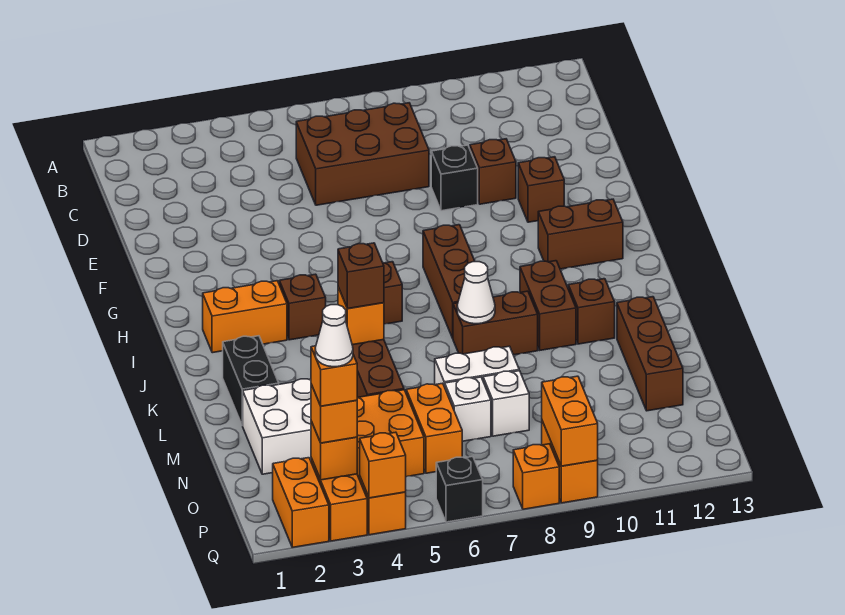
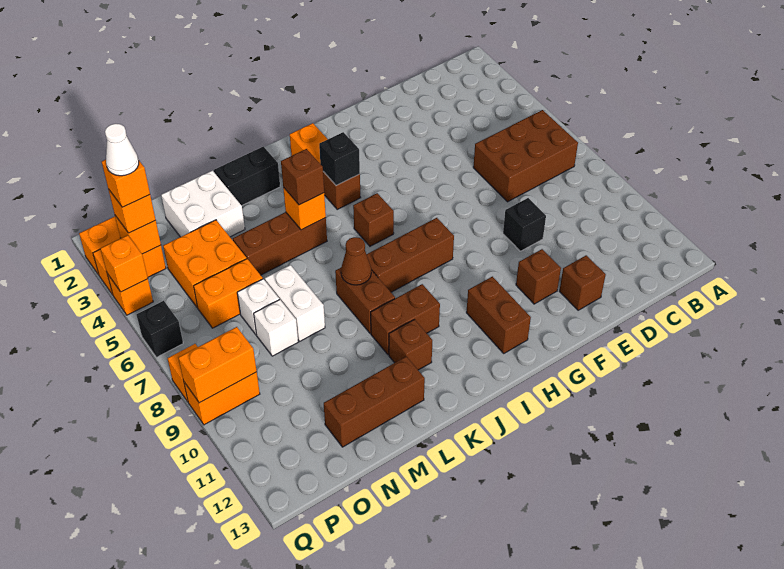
brown 2x3 brick [296,103,429,205] -> brown 2x3 brick turned to [473,110,578,202]
brown 1x1 brick [470,139,516,204] -> brown 1x1 brick moved to [559,255,606,310]
none -> black 1x1 brick [319,132,360,185]
white 1x1 cone [457,262,495,324] -> brown 1x1 cone [341,237,371,285]

